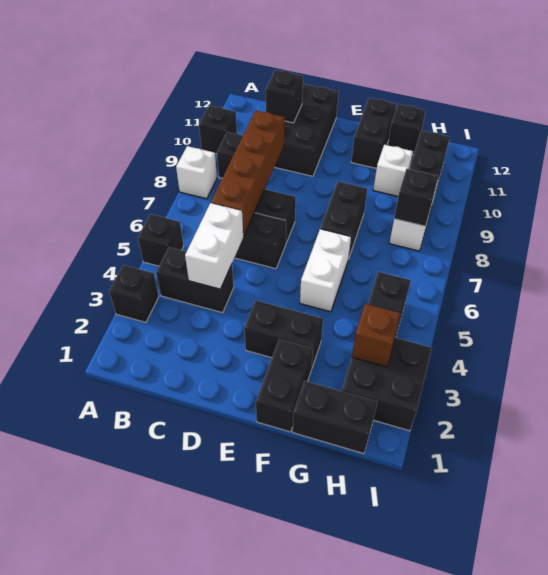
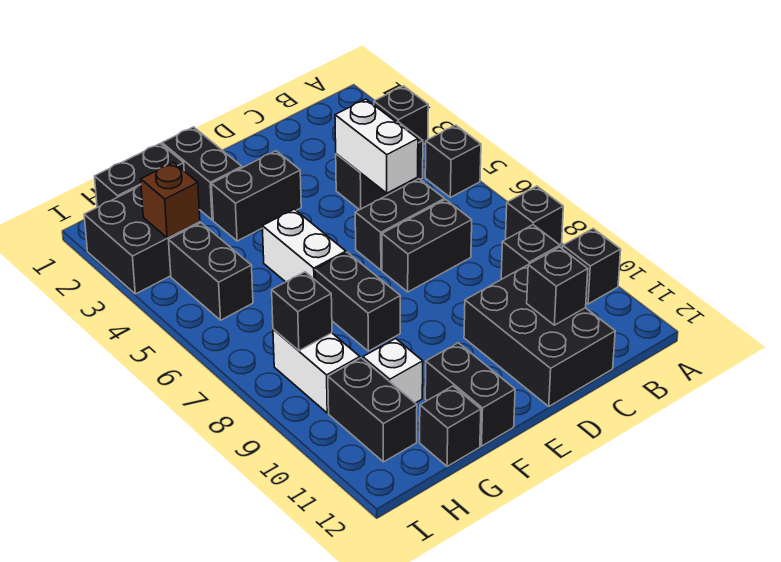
white 1x1 brick [176,146,217,199] -> black 1x1 brick [506,186,563,245]
brown 1x4 brick [211,110,285,236] -> none

